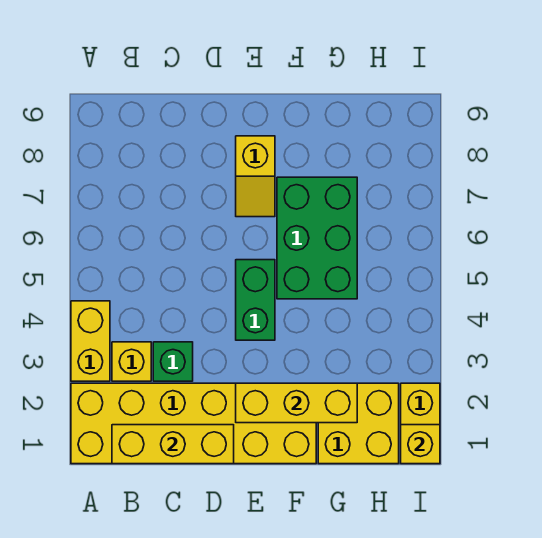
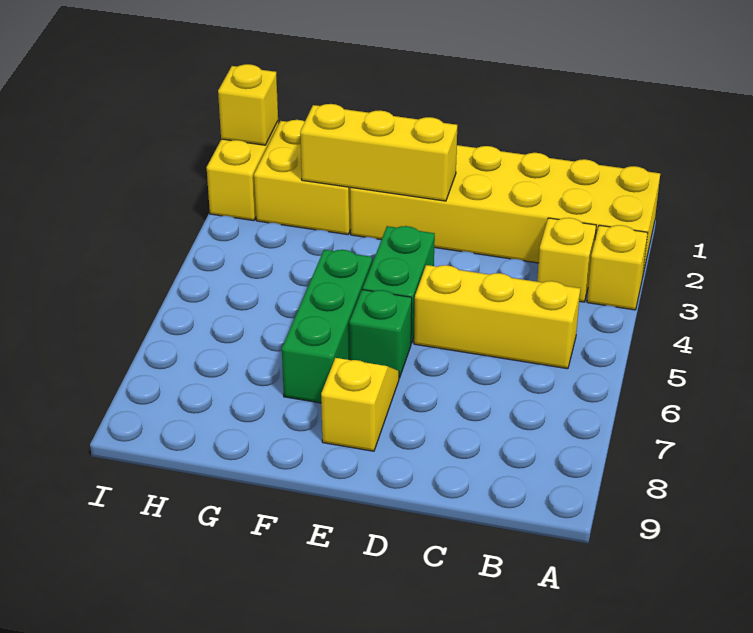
yellow 1x2 brick [71,301,110,381] -> yellow 1x1 brick [587,225,648,310]
yellow 1x3 brick [112,425,234,464] -> yellow 1x3 brick moved to [414,265,580,369]
green 1x1 brick [153,342,193,381] -> green 1x1 brick moved to [349,290,412,378]
green 2x3 brick [277,177,357,299] -> green 1x3 brick [282,250,372,403]

